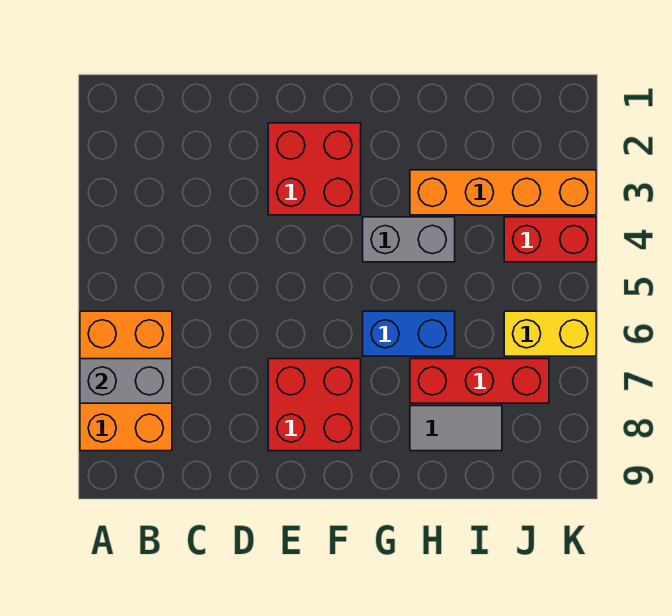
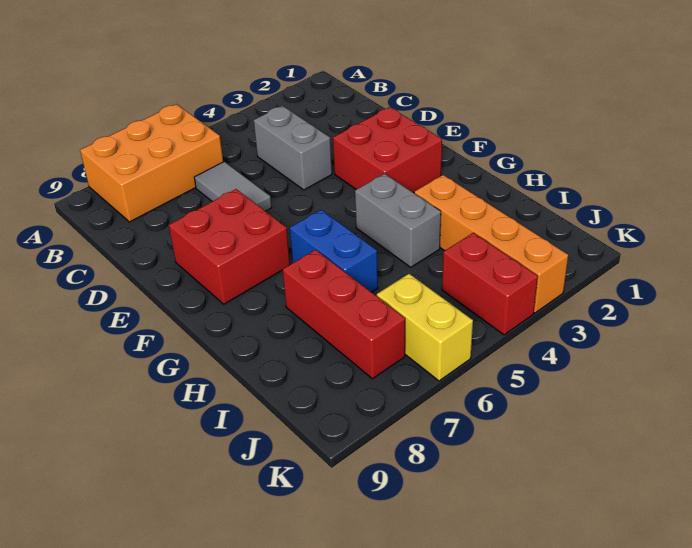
grey 1x2 brick [80,359,172,403] -> grey 1x2 brick moved to [254,106,332,190]
grey 1x2 tile [410,406,502,451] -> grey 1x2 tile moved to [194,162,272,211]

